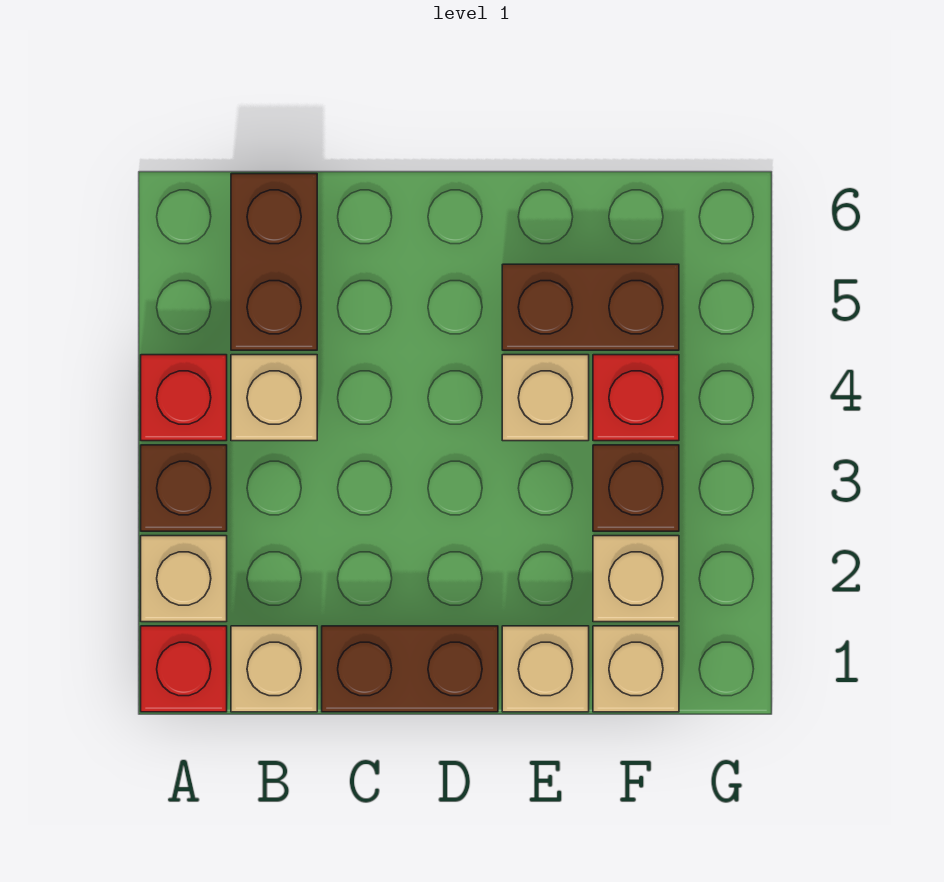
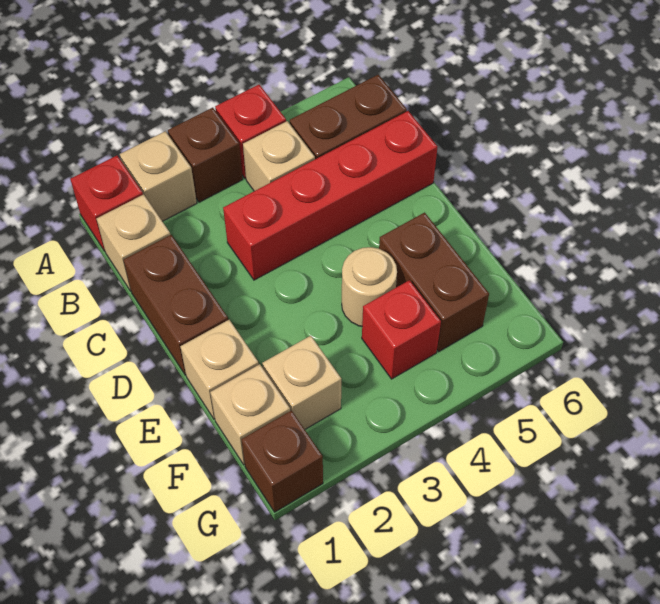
none -> red 1x4 brick [223,111,437,280]
tan 1x1 brick [502,355,589,441] -> tan 1x1 round brick [342,247,397,326]
brown 1x1 brick [593,445,679,531] -> brown 1x1 brick moved to [241,411,323,512]

